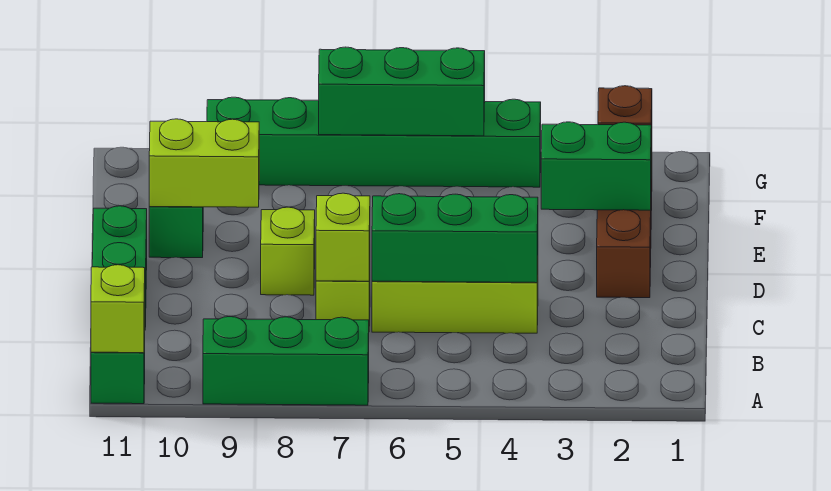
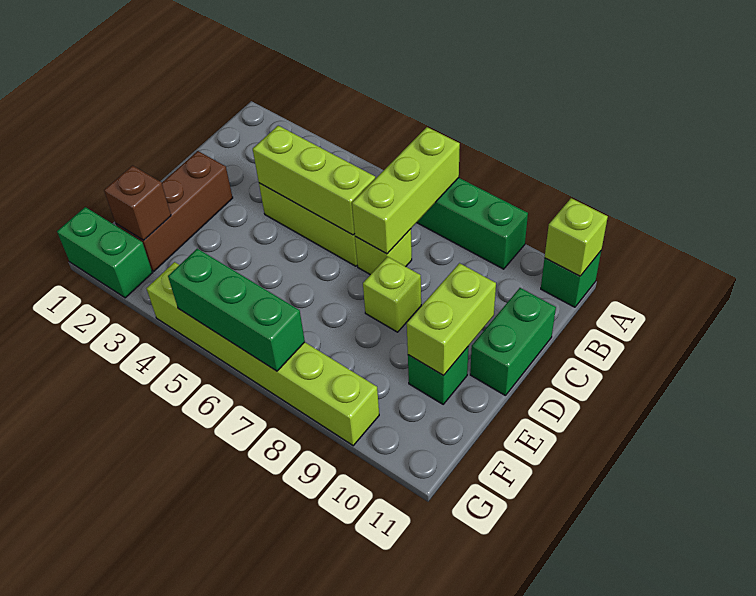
green 1x3 brick [372,194,538,283] -> lime 1x3 brick [253,126,375,235]
lime 1x1 brick [316,193,370,281] -> lime 1x3 brick [352,127,460,254]
green 1x2 brick [541,122,651,210] -> green 1x2 brick moved to [57,207,152,298]
lime 1x2 brick [149,119,259,207] -> lime 1x2 brick turned to [407,263,496,376]
green 1x6 brick [207,97,541,187] -> lime 1x6 brick [146,262,379,446]

